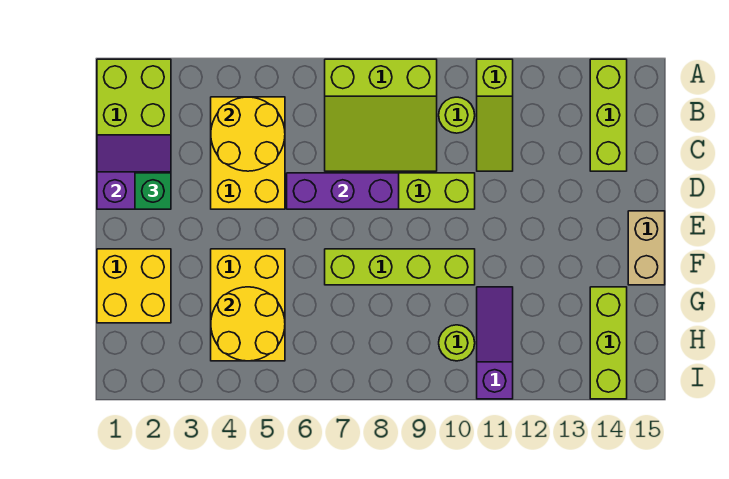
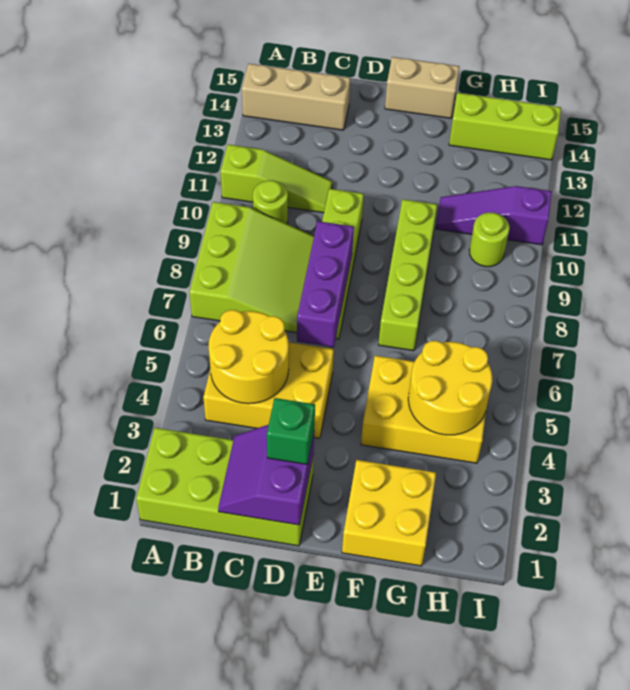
lime 1x3 brick [590,59,627,171] -> tan 1x3 brick [242,64,350,130]

